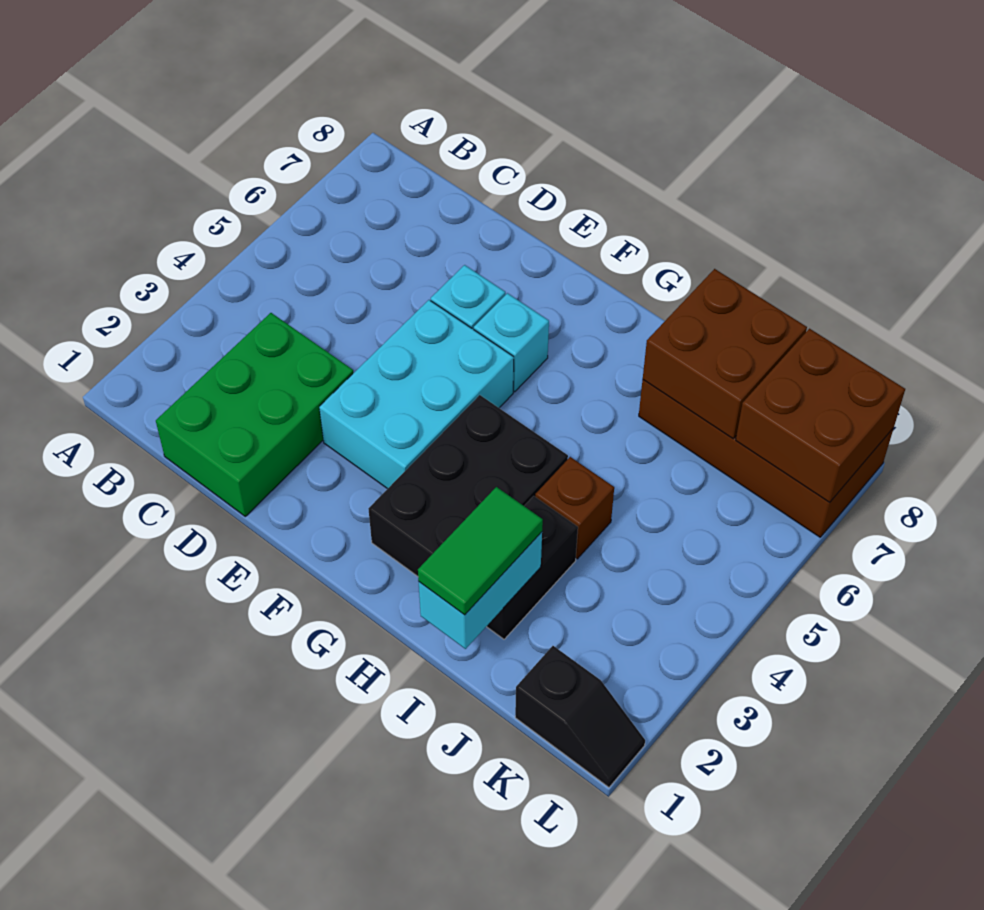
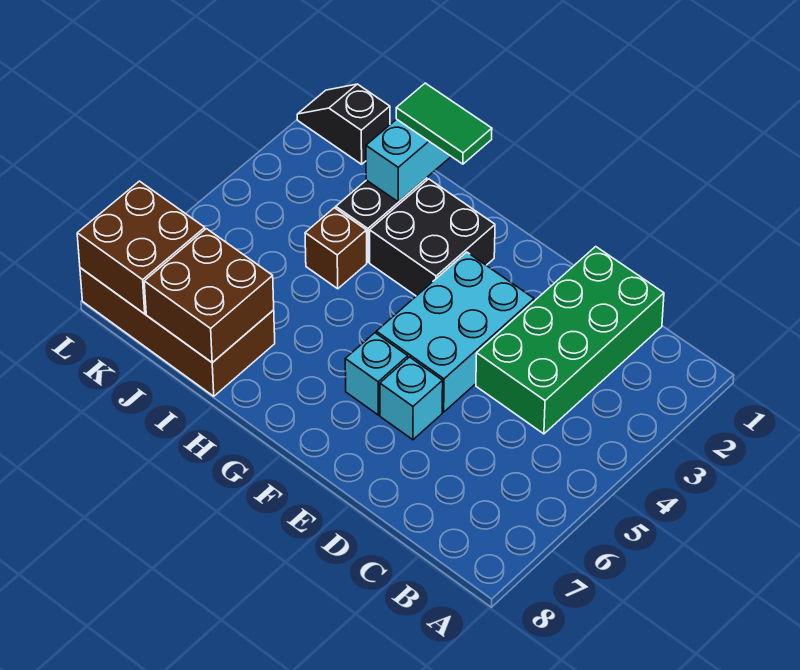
green 2x3 brick [156,313,354,516] -> green 2x4 brick [476,247,664,434]
black 2x3 brick [369,395,568,576] -> black 2x2 brick [370,179,495,296]
green 1x2 tile [418,487,543,615] -> green 1x2 tile turned to [396,83,492,164]

